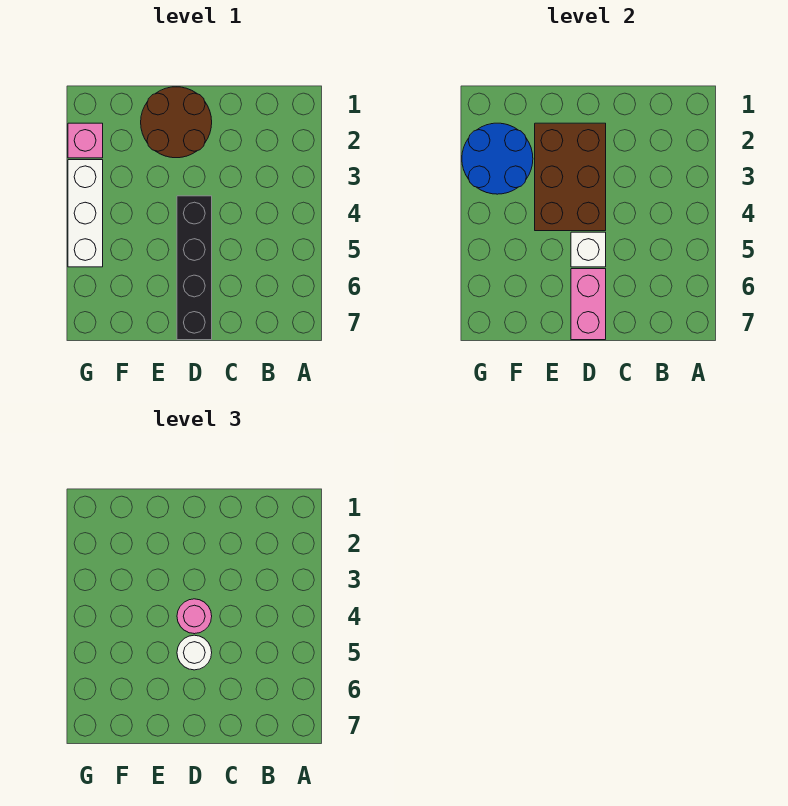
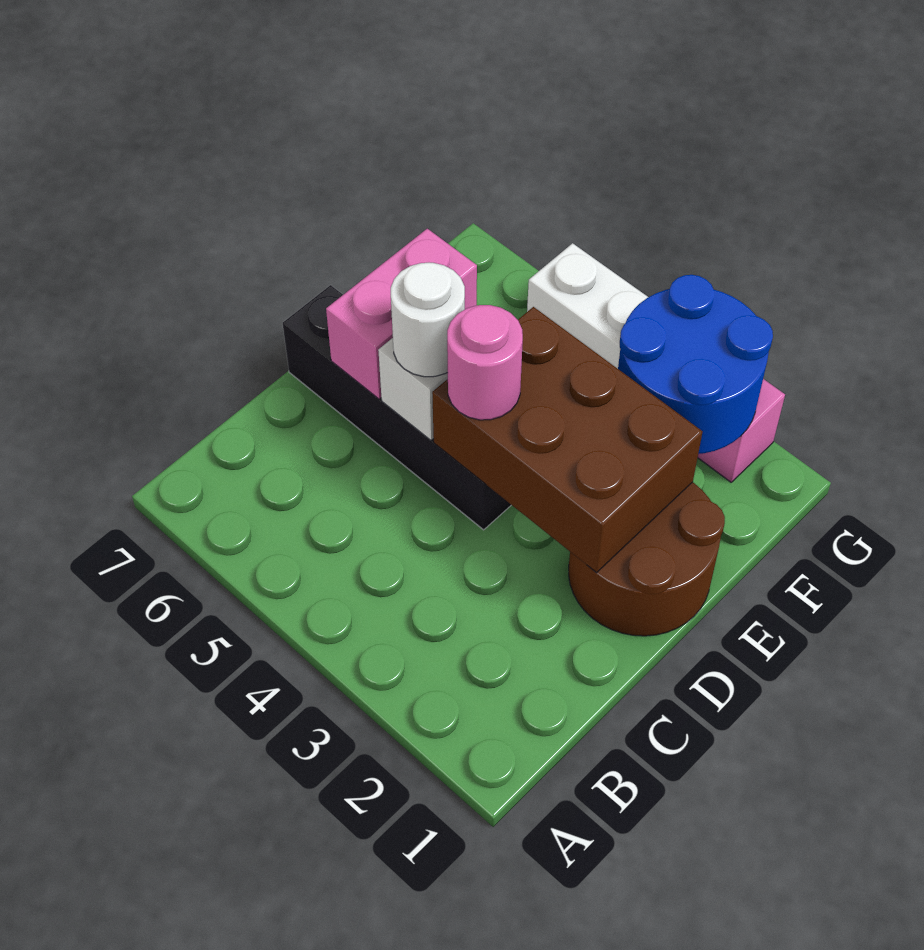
pink 1x2 brick [571,269,606,340] -> pink 1x2 brick turned to [326,229,477,399]

